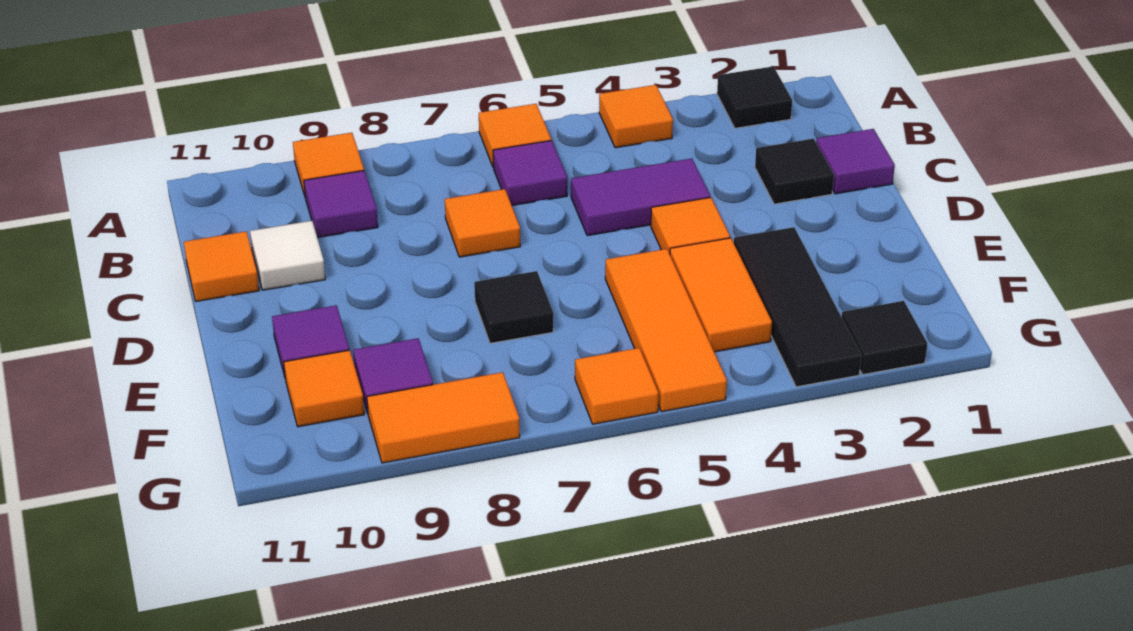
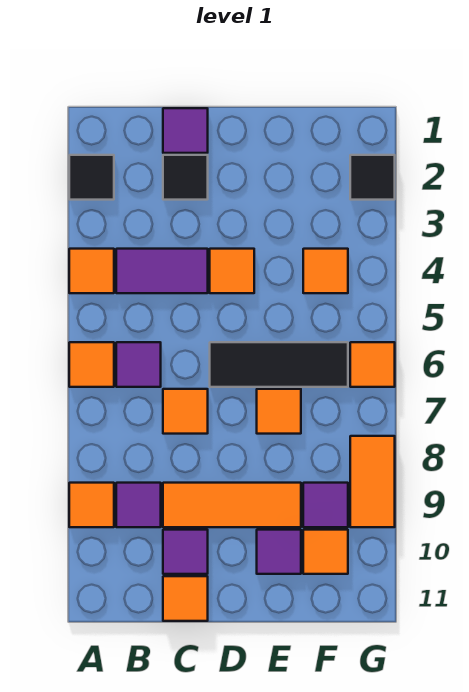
purple 1x2 tile [571,159,710,236] -> purple 1x2 tile turned to [116,249,208,293]
white 1x1 tile [250,221,325,290] -> purple 1x1 tile [163,530,208,574]
black 1x3 tile [734,227,861,387] -> black 1x3 tile moved to [210,342,348,387]
orange 1x2 tile [670,238,772,352] -> orange 1x1 tile [303,249,348,293]
orange 1x3 tile [605,249,727,412] -> orange 1x3 tile moved to [163,483,301,527]
black 1x1 tile [474,271,553,343] -> orange 1x1 tile [257,389,301,434]

